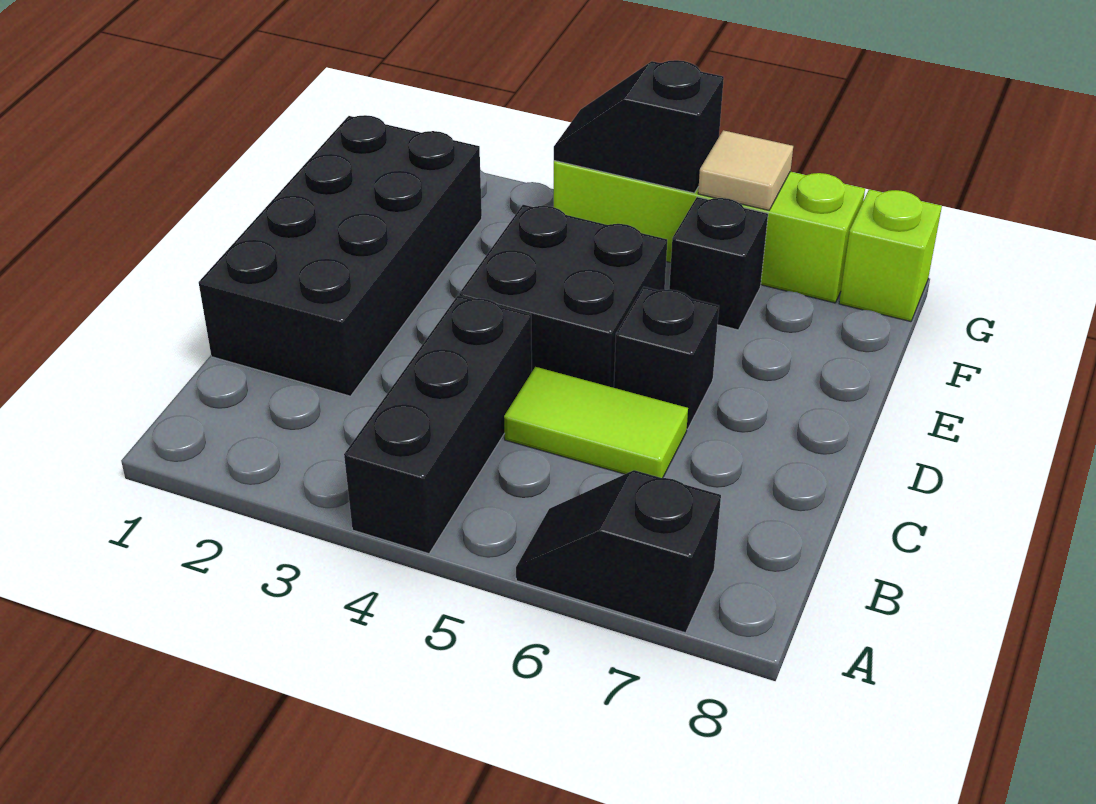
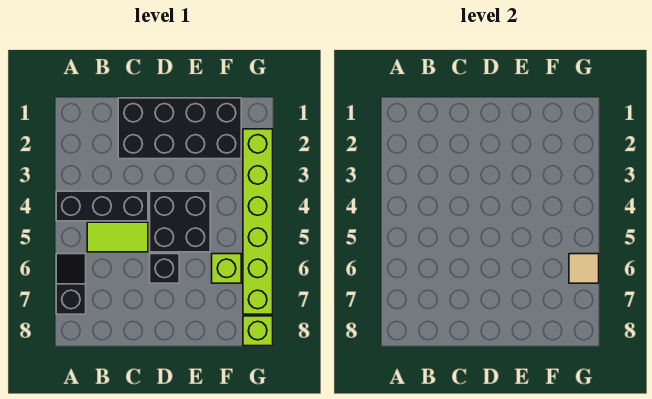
lime 1x2 tile [504,367,688,478] -> lime 1x2 tile turned to [87,222,148,252]
black 1x1 brick [669,197,768,330] -> lime 1x1 brick [212,254,241,283]
lime 1x4 brick [554,161,865,303] -> lime 1x6 brick [243,129,273,314]
black 1x2 slope [554,60,724,193] -> none

